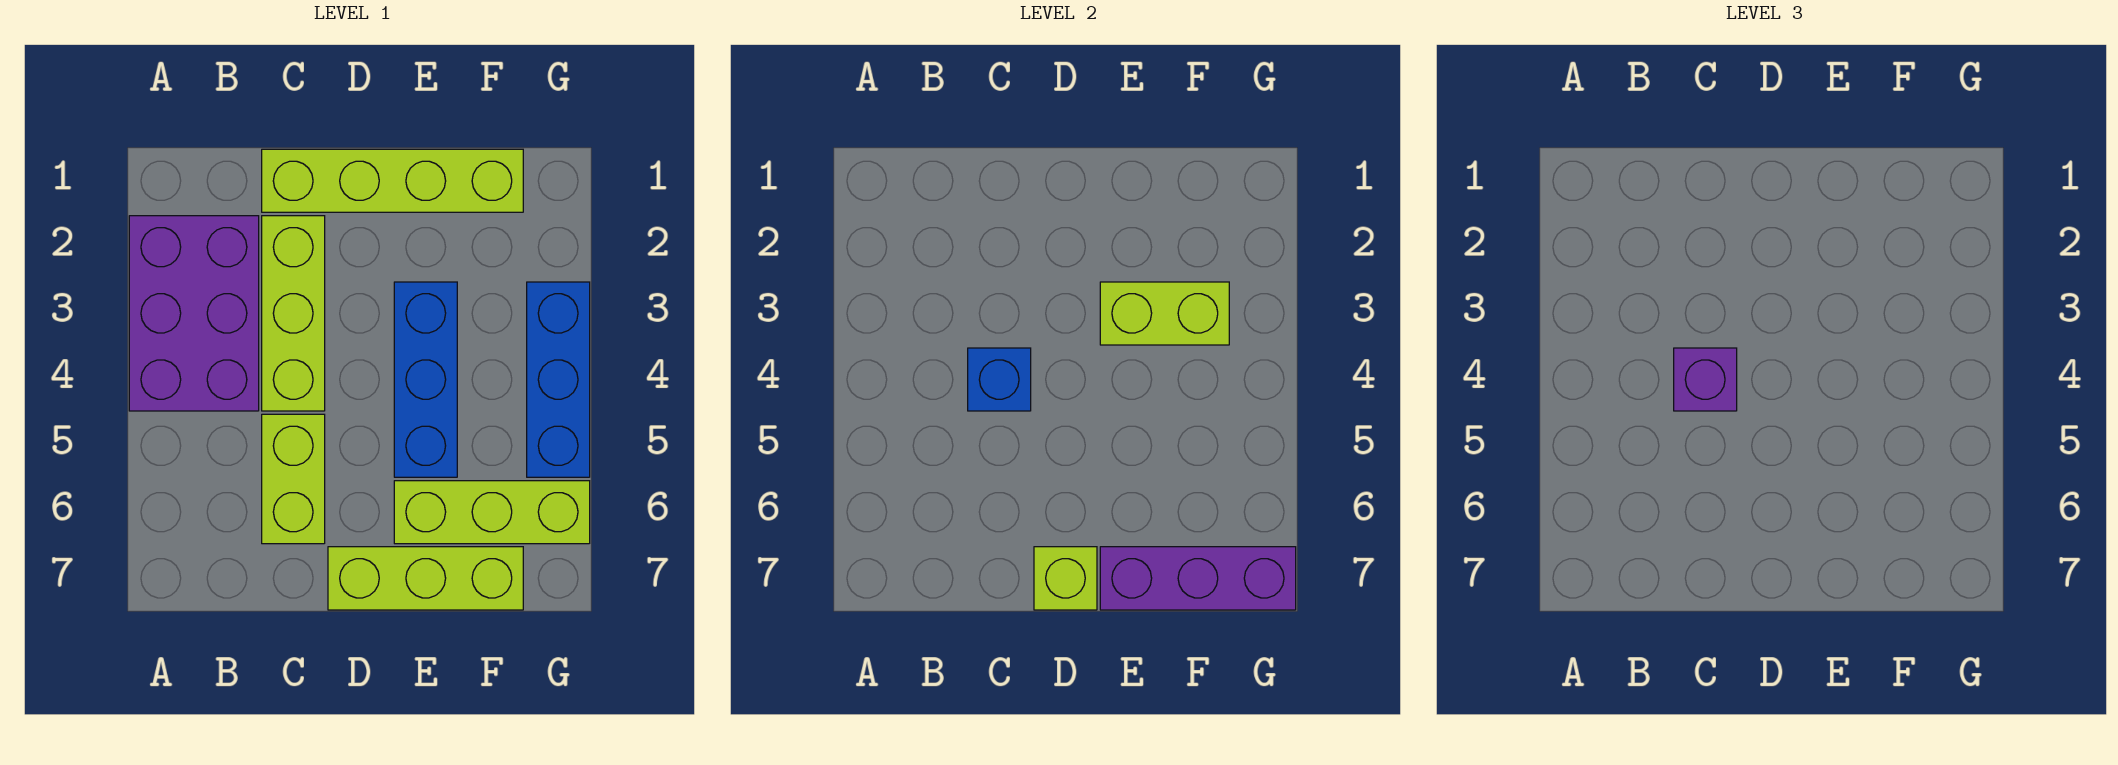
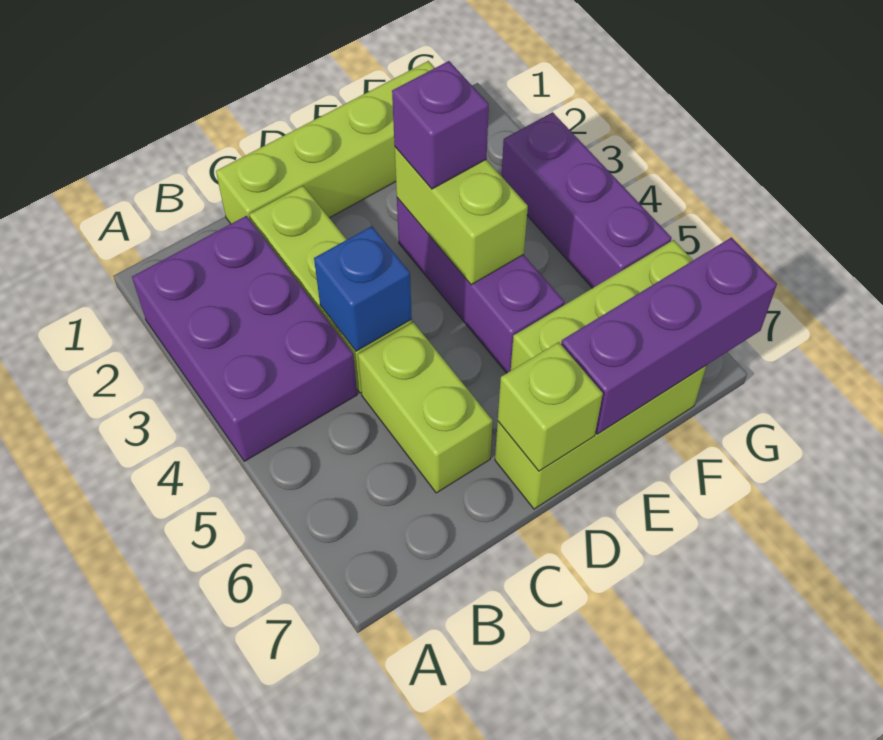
purple 1x1 brick [1674,348,1737,411] -> purple 1x1 brick moved to [392,61,489,189]
blue 1x3 brick [394,282,457,477] -> purple 1x3 brick [397,198,564,373]
lime 1x2 brick [1100,282,1229,345] -> lime 1x2 brick turned to [395,147,528,285]
blue 1x3 brick [527,282,590,477] -> purple 1x3 brick [502,112,672,288]

